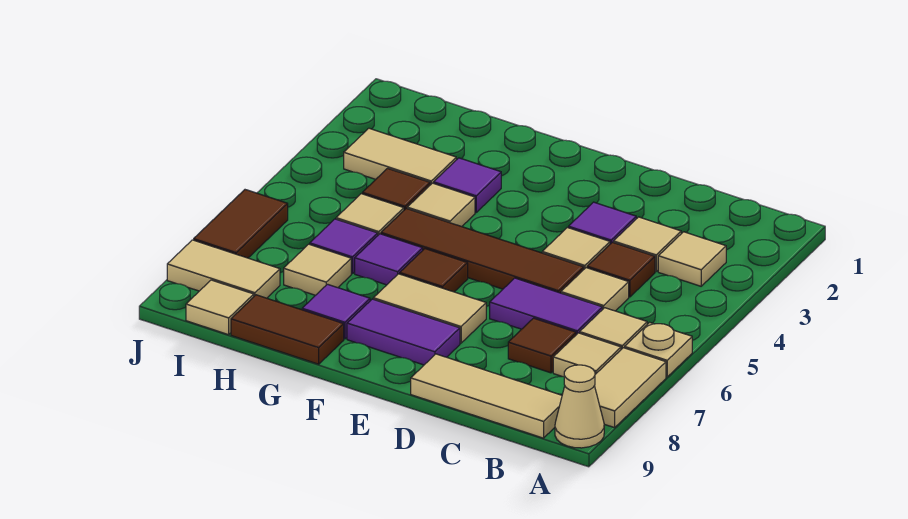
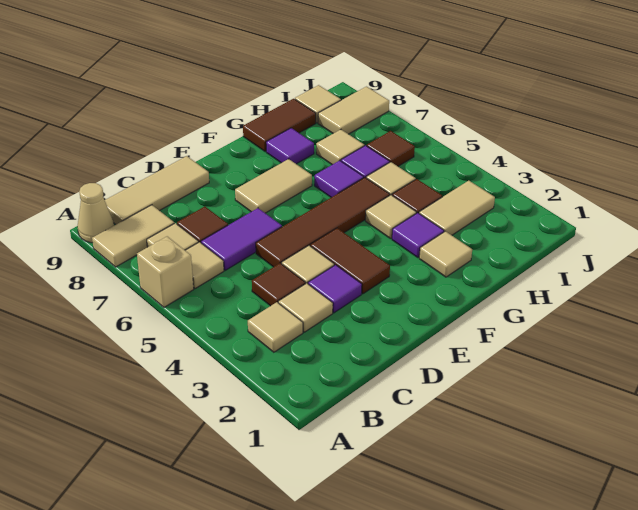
tan 1x1 plate [625,322,692,377] -> tan 1x1 brick [137,236,194,307]
tan 1x2 tile [594,348,666,428] -> tan 1x2 tile turned to [92,205,174,267]
tan 1x1 tile [561,268,629,311] -> tan 1x1 tile moved to [419,231,472,277]
purple 1x2 tile [347,299,460,365] -> none
brown 1x1 tile [400,249,468,292] -> brown 1x1 tile moved to [367,131,415,166]
brown 1x2 tile [194,190,288,258] -> brown 1x2 tile moved to [310,228,390,294]

